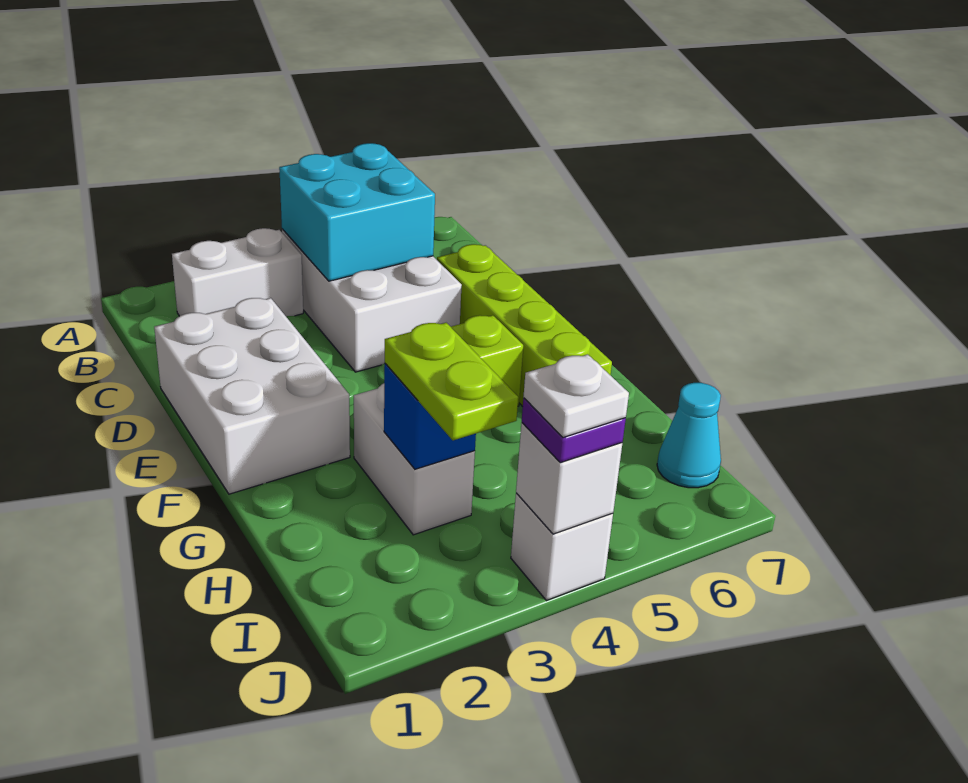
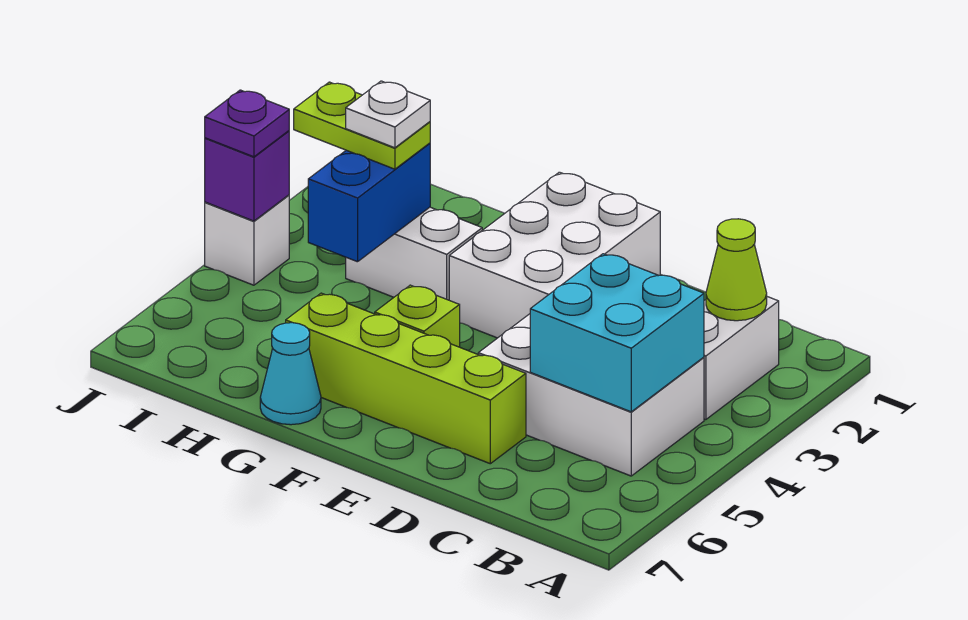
none -> lime 1x1 cone [706,219,767,321]
white 2x3 brick [154,298,350,494] -> white 2x3 brick turned to [449,172,660,338]
blue 1x1 brick [384,364,476,469] -> blue 1x2 brick [308,143,430,262]
cyan 1x1 cone [657,383,721,488] -> cyan 1x1 cone moved to [260,323,321,425]
white 1x1 brick [516,423,622,534] -> purple 1x1 brick [205,131,289,221]
white 1x1 plate [524,354,629,438] -> white 1x1 plate moved to [346,81,430,148]

